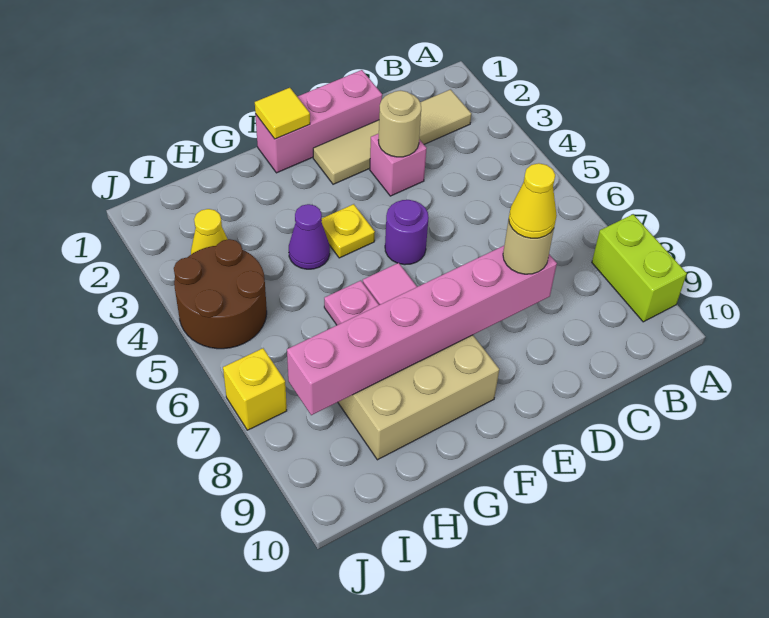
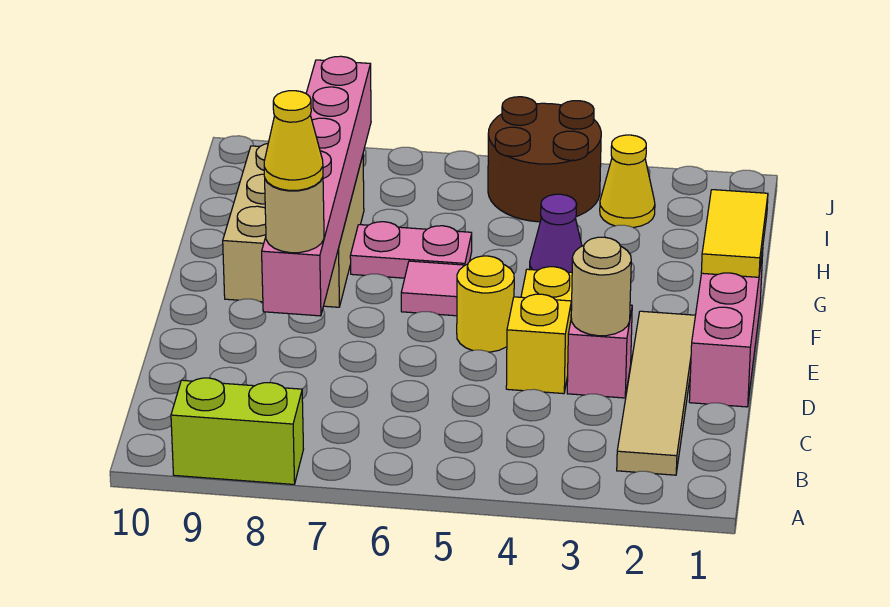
purple 1x1 round brick [385,200,429,265] -> yellow 1x1 round brick [457,256,514,352]
yellow 1x1 tile [255,88,310,139] -> yellow 1x2 tile [701,190,768,277]
yellow 1x1 brick [223,348,287,430] -> yellow 1x1 brick moved to [506,294,571,394]

